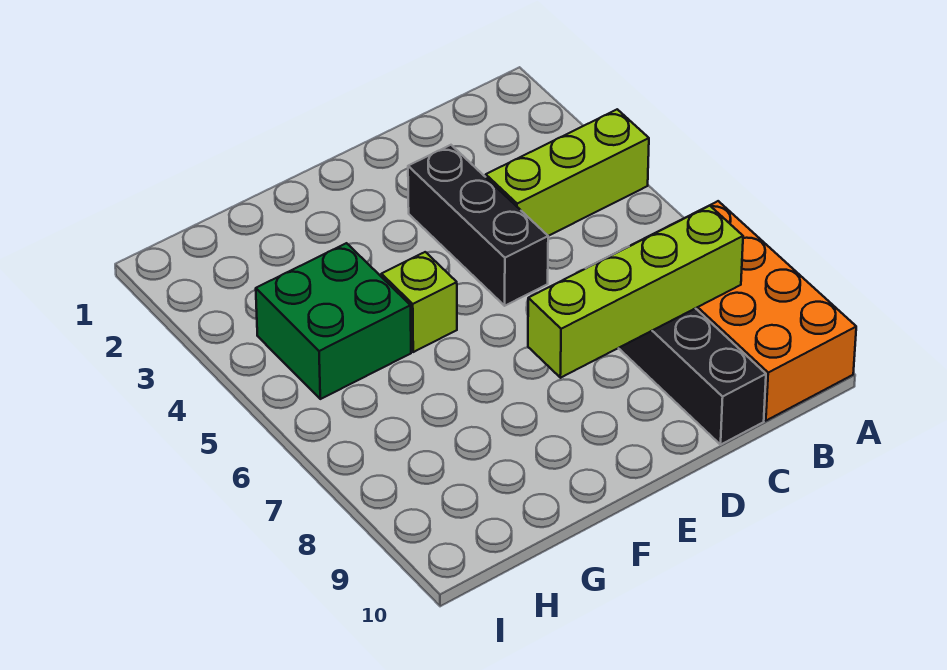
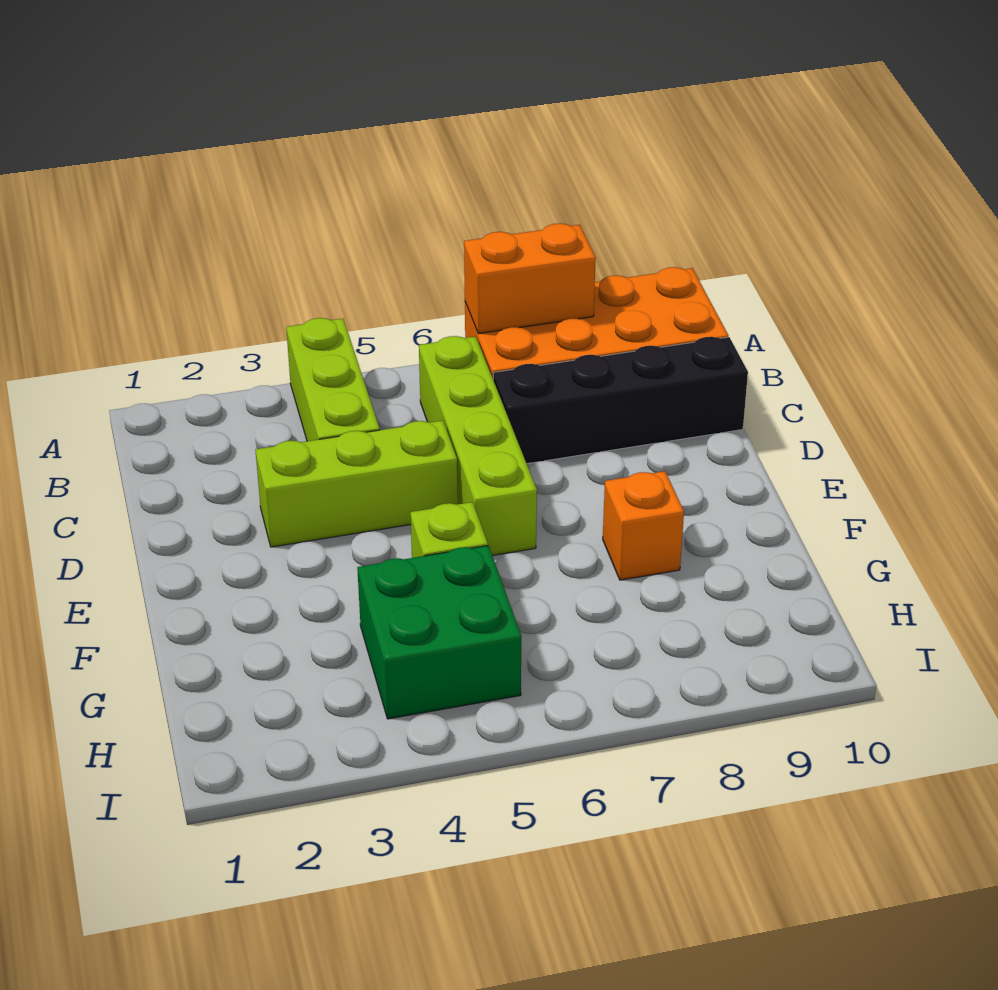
none -> orange 1x2 brick [464,223,596,334]
lime 1x4 brick [528,206,743,378] -> lime 1x4 brick moved to [419,336,537,556]
black 1x3 brick [408,145,548,306] -> lime 1x3 brick [255,421,458,547]
none -> orange 1x1 brick [603,471,684,580]

